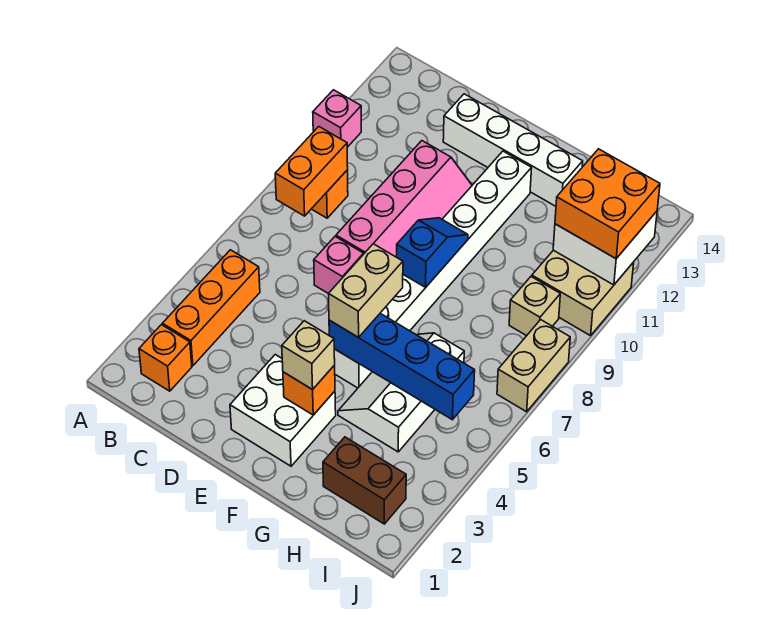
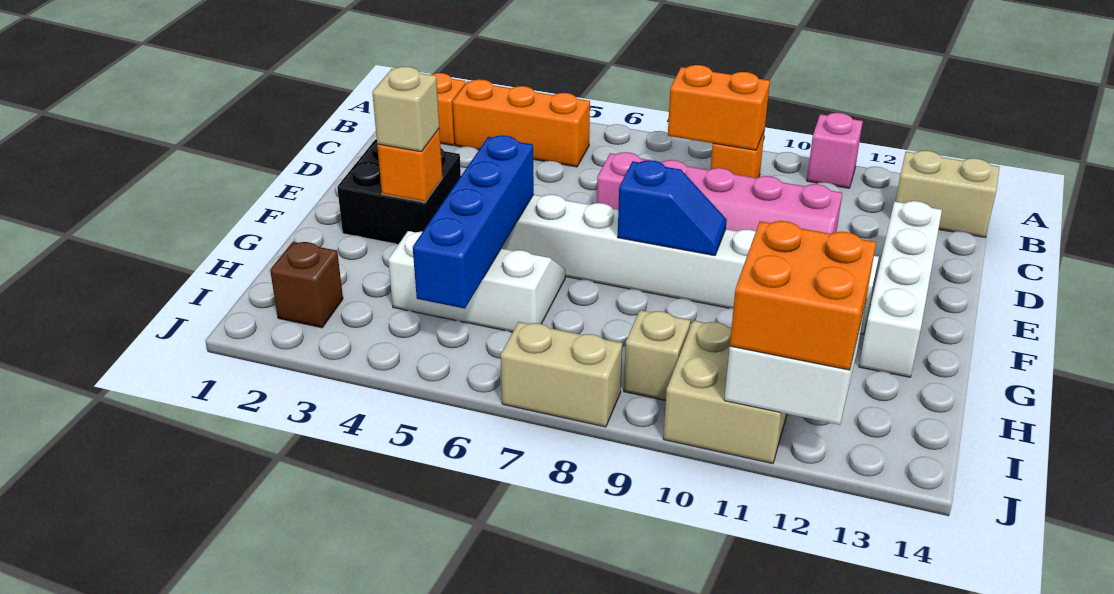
white 2x2 brick [230,355,336,466] -> black 2x2 brick [337,139,461,244]
tan 1x2 brick [328,244,403,337] -> tan 1x2 brick moved to [895,150,999,237]
brown 1x2 brick [323,437,406,524] -> brown 1x1 brick [270,242,343,328]

